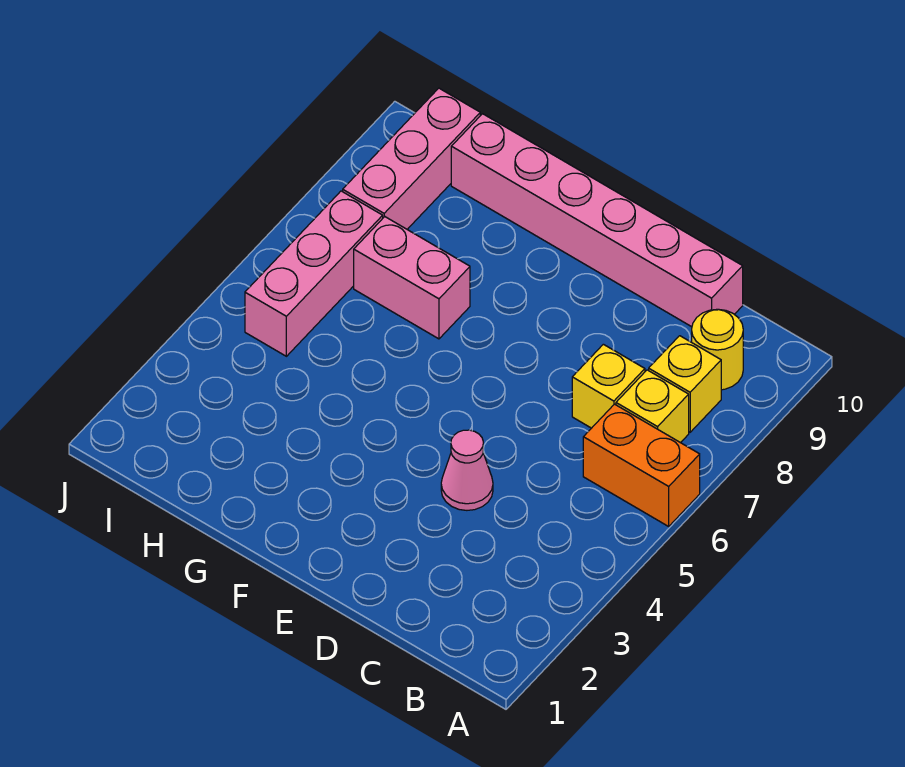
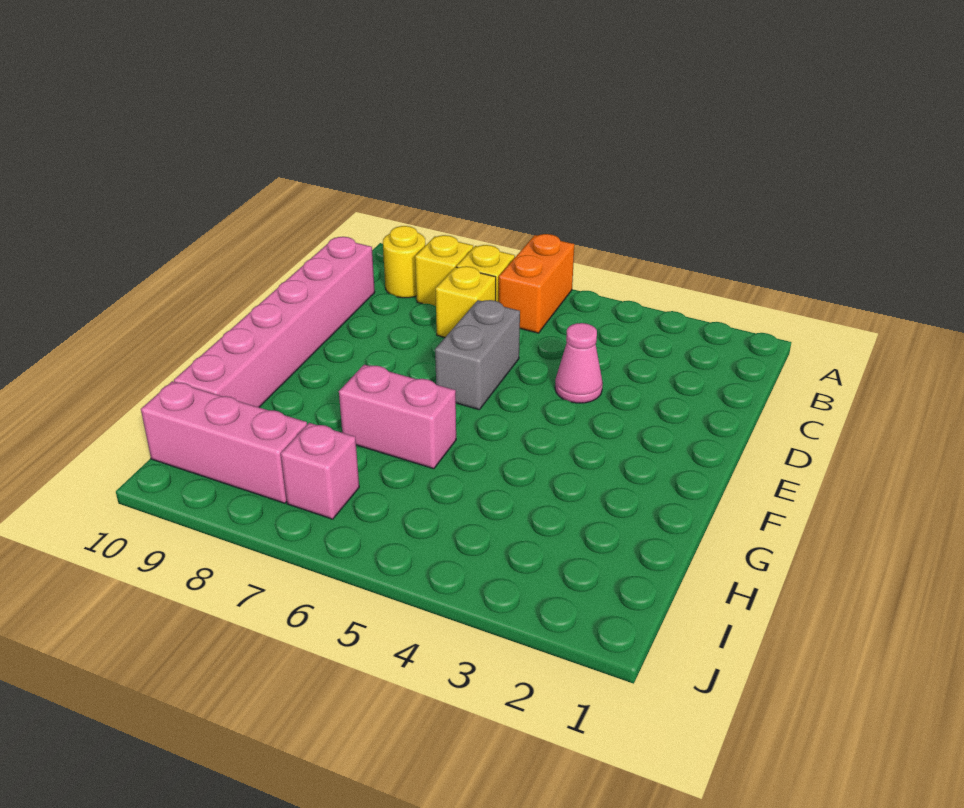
none -> grey 1x2 brick [435,300,520,410]
pink 1x2 brick [354,217,470,339] -> pink 1x2 brick turned to [339,365,456,469]
pink 1x3 brick [245,191,383,356] -> pink 1x1 brick [281,423,359,519]

